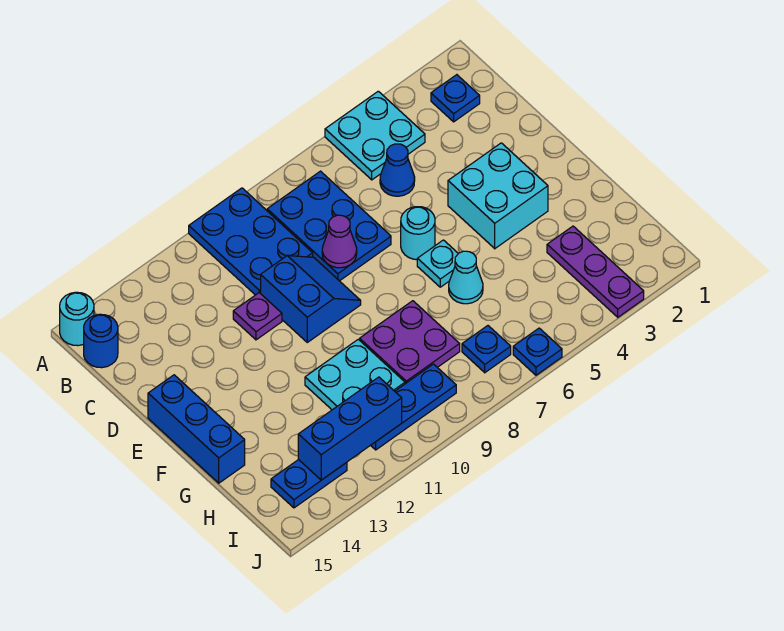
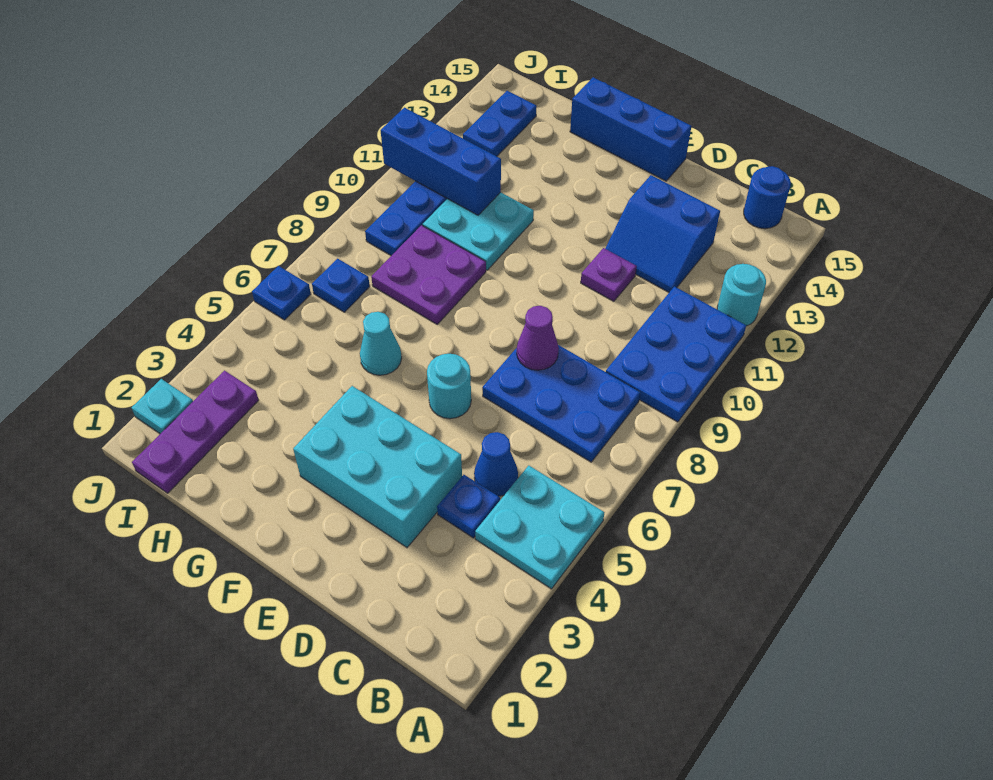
blue 2x3 plate [189,188,313,295] -> blue 2x3 plate turned to [606,286,746,422]
cyan 1x1 round brick [60,292,94,346] -> cyan 1x1 round brick moved to [717,264,766,326]
blue 1x1 plate [431,75,480,122] -> blue 1x1 plate moved to [437,475,500,538]
blue 2x2 slope [261,256,361,342] -> blue 2x2 slope moved to [605,175,720,292]
cyan 2x2 brick [448,143,548,249] -> cyan 2x3 brick [293,386,462,548]
cyan 1x1 plate [417,240,458,287] -> cyan 1x1 plate moved to [131,379,193,434]
purple 1x3 plate [547,226,644,317] -> purple 1x3 plate turned to [132,371,259,493]
blue 1x3 brick [298,377,402,480] -> blue 1x3 brick turned to [381,108,501,215]

